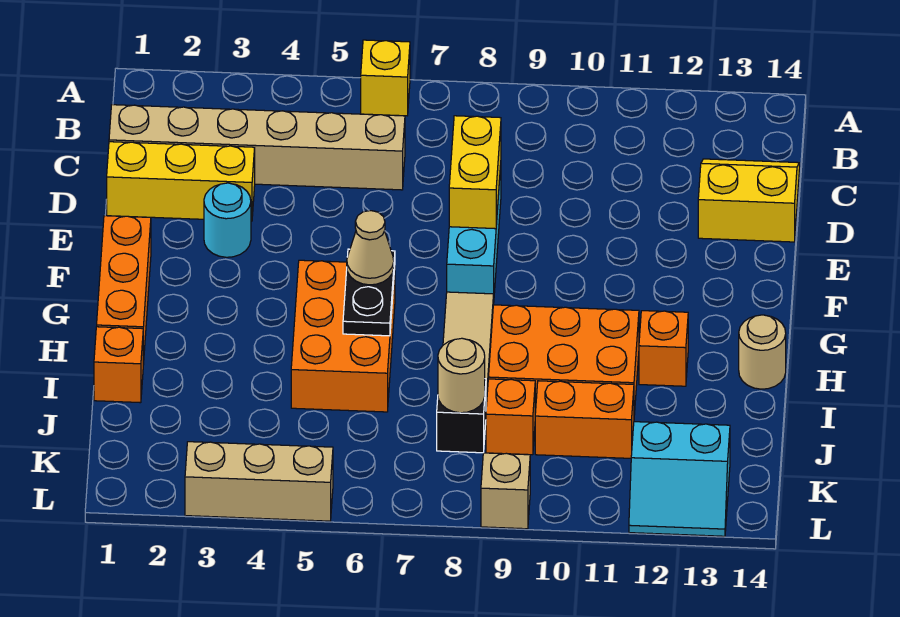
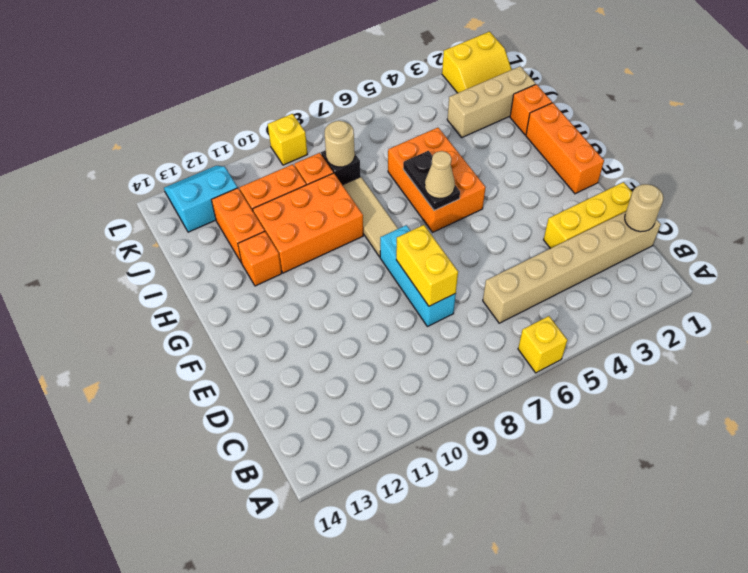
yellow 2x2 slope [698,159,800,242] -> yellow 2x2 slope moved to [442,32,512,93]
cyan 1x1 round brick [204,183,251,257] -> none
tan 1x1 round brick [739,315,786,389] -> tan 1x1 round brick moved to [625,184,663,232]
none -> orange 1x2 brick [212,188,265,263]
tan 1x3 brick [185,442,333,521] -> tan 1x3 brick moved to [447,66,536,137]
tan 1x1 brick [481,453,530,529] -> yellow 1x1 brick [268,114,307,165]

